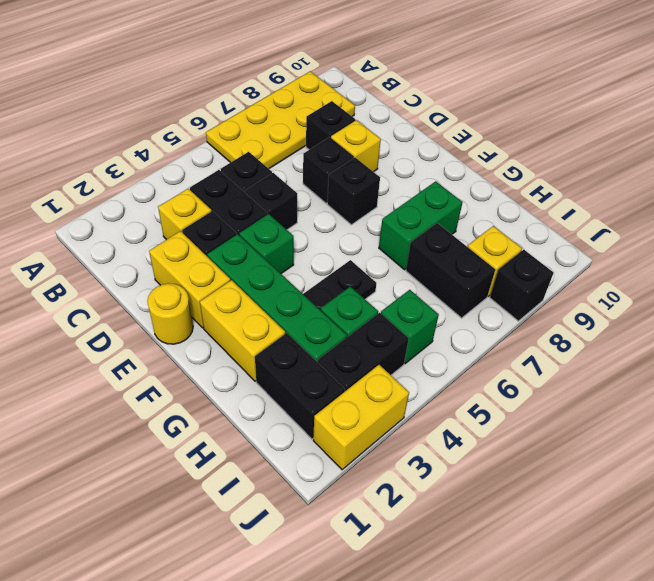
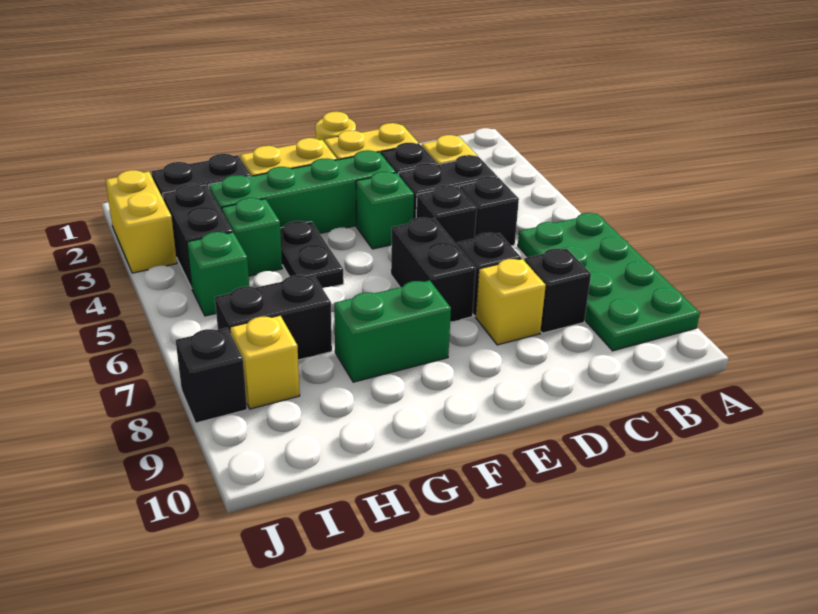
yellow 2x4 plate [206,71,355,169] -> green 2x4 plate [518,213,700,351]
black 1x1 brick [327,158,380,225] -> black 1x2 brick [391,218,476,322]
green 1x2 brick [379,181,463,270] -> green 1x2 brick turned to [334,280,451,382]

